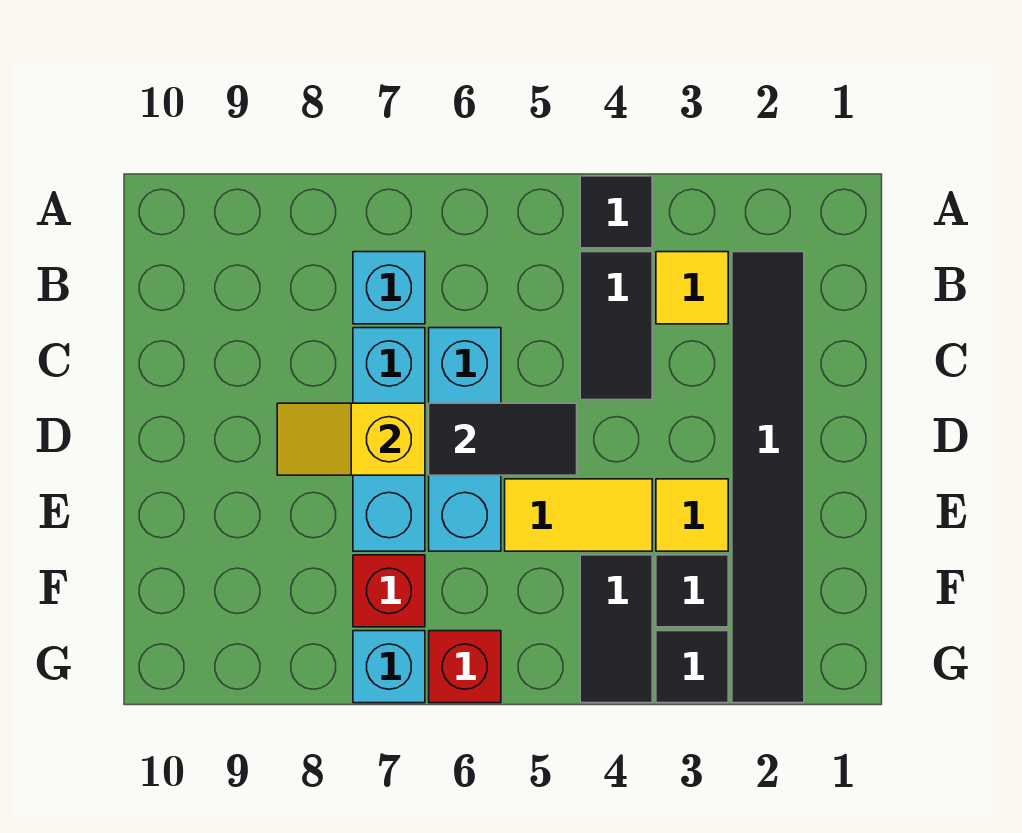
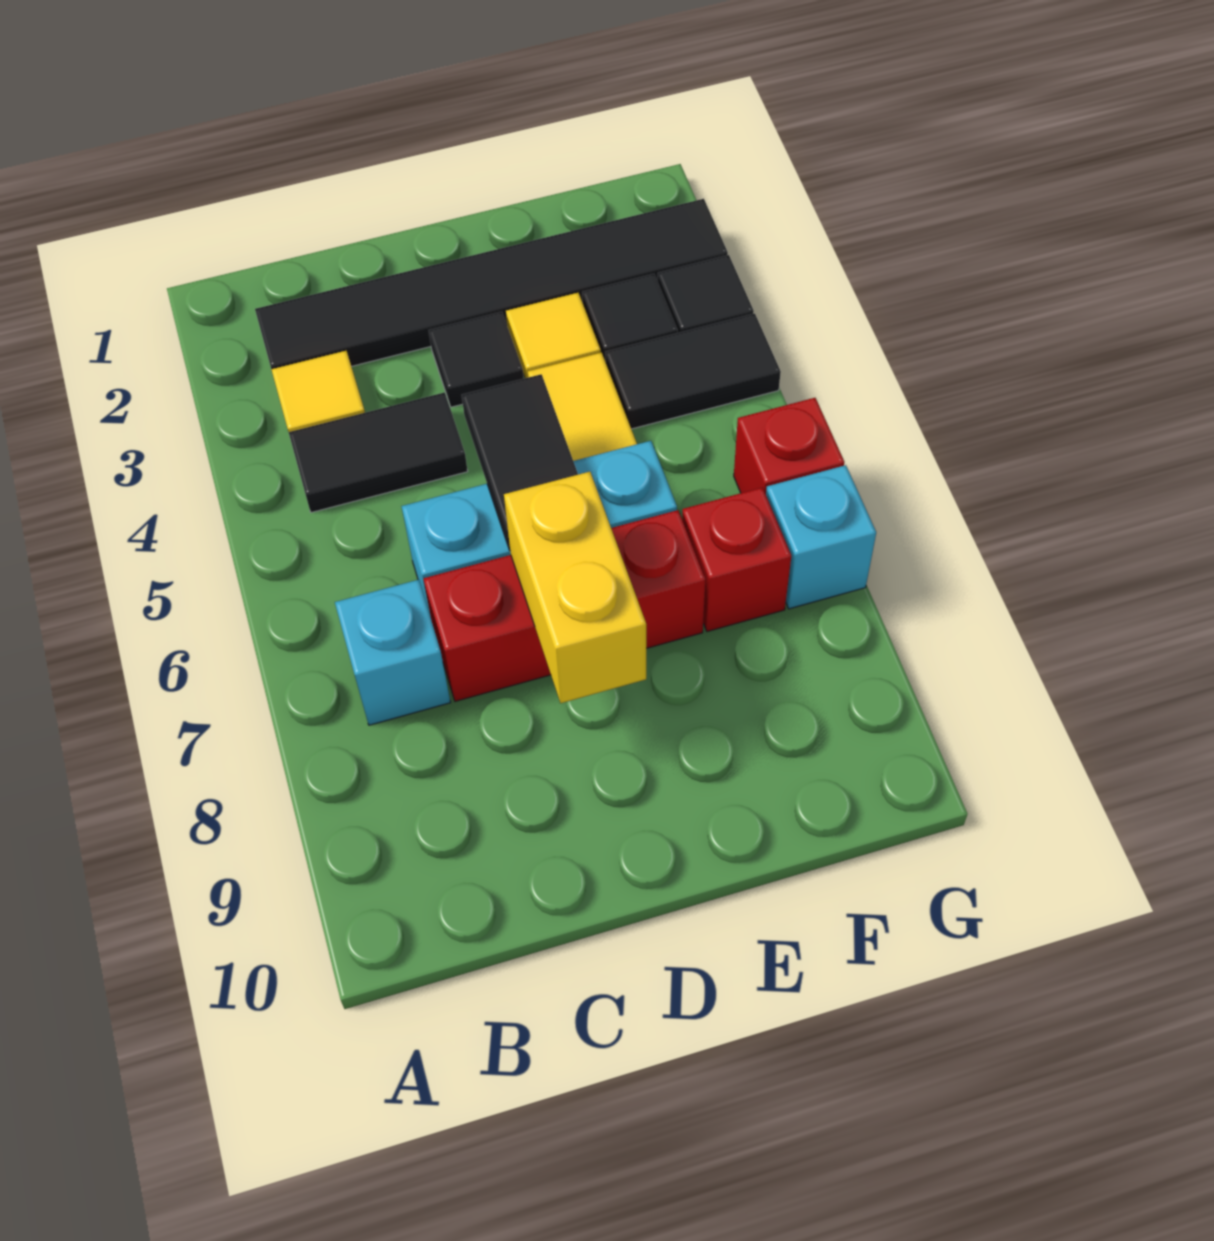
black 1x1 tile [580,176,652,248] -> black 1x1 tile moved to [429,312,524,407]
cyan 1x3 brick [353,328,425,551] -> red 1x3 brick [424,510,705,701]
yellow 1x2 slope [277,403,425,475] -> yellow 1x2 brick [504,472,646,703]

